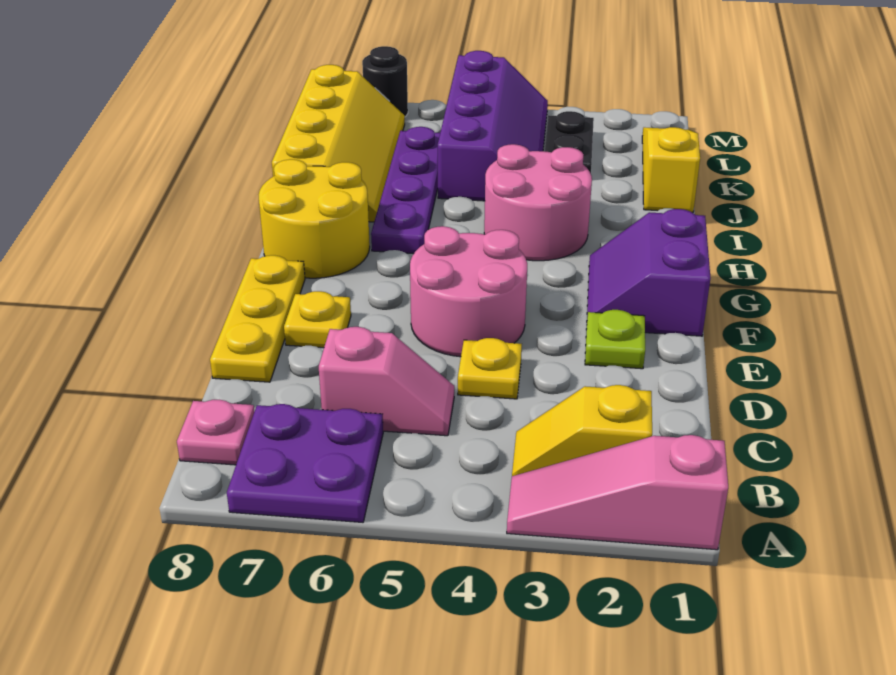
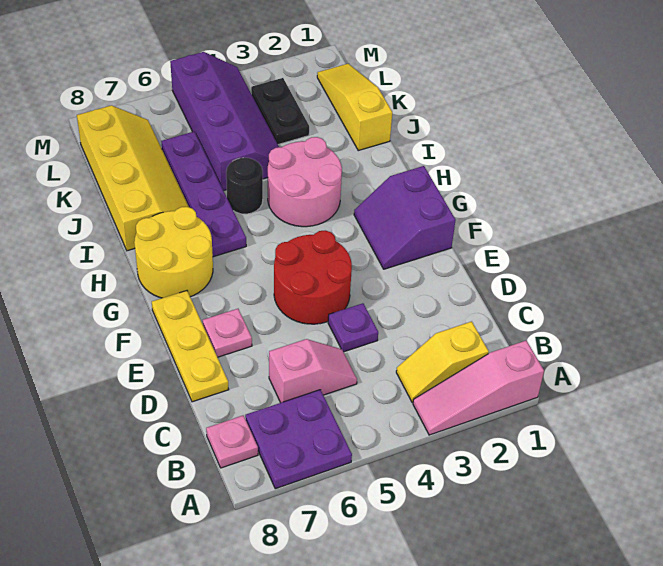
yellow 1x1 plate [458,338,522,399] -> purple 1x1 plate [328,303,378,352]
lime 1x1 plate [585,310,645,369] -> none
pink 2x2 round brick [410,226,527,357] -> red 2x2 round brick [274,230,352,324]
yellow 1x1 plate [284,291,351,348] -> pink 1x1 plate [203,309,252,357]
black 1x1 round brick [362,46,408,117] -> black 1x1 round brick moved to [226,158,263,214]

